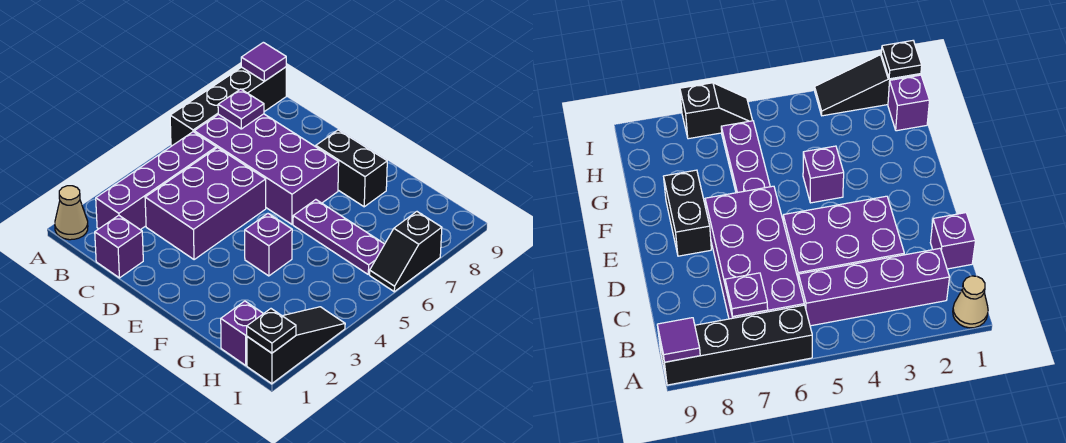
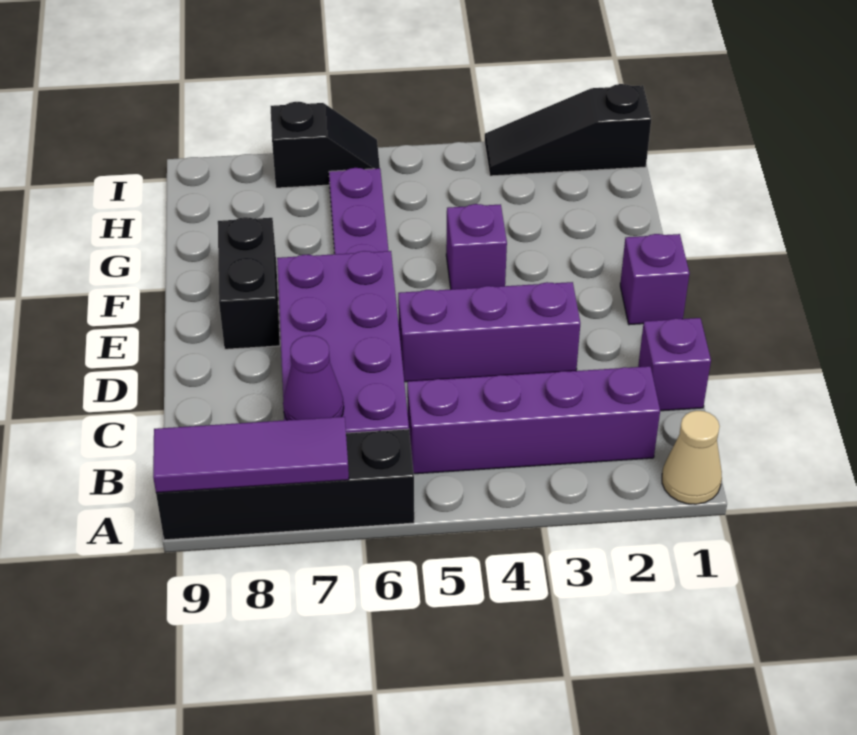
purple 1x1 tile [241,42,286,81] -> purple 1x3 tile [153,417,349,493]
purple 1x1 plate [218,89,264,129] -> purple 1x1 cone [283,335,344,420]
purple 2x3 brick [145,148,266,260] -> purple 1x3 brick [398,282,580,382]
purple 1x1 brick [221,301,263,365] -> purple 1x1 brick moved to [620,234,690,325]
black 1x1 plate [247,309,296,353] -> none

